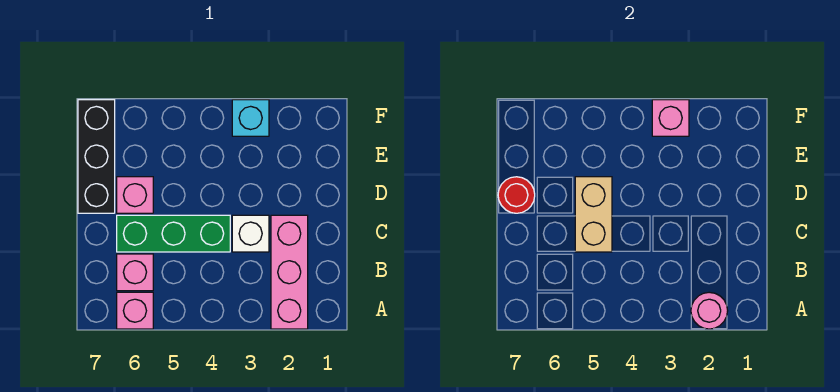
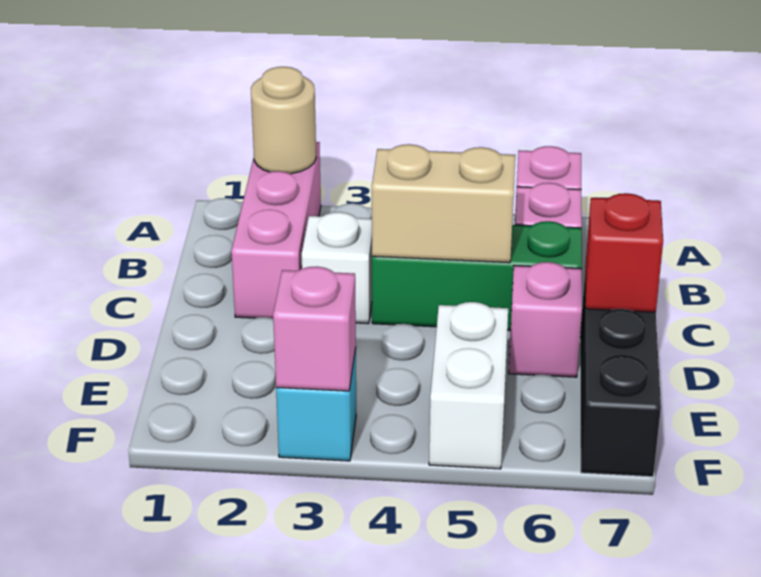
pink 1x1 round brick [691,292,728,329] -> tan 1x1 round brick [251,67,316,174]
tan 1x2 brick [575,177,612,252] -> tan 1x2 brick turned to [372,144,515,263]
red 1x1 round brick [498,177,535,213] -> red 1x1 brick [585,193,663,312]
none -> white 1x2 brick [429,302,508,469]

